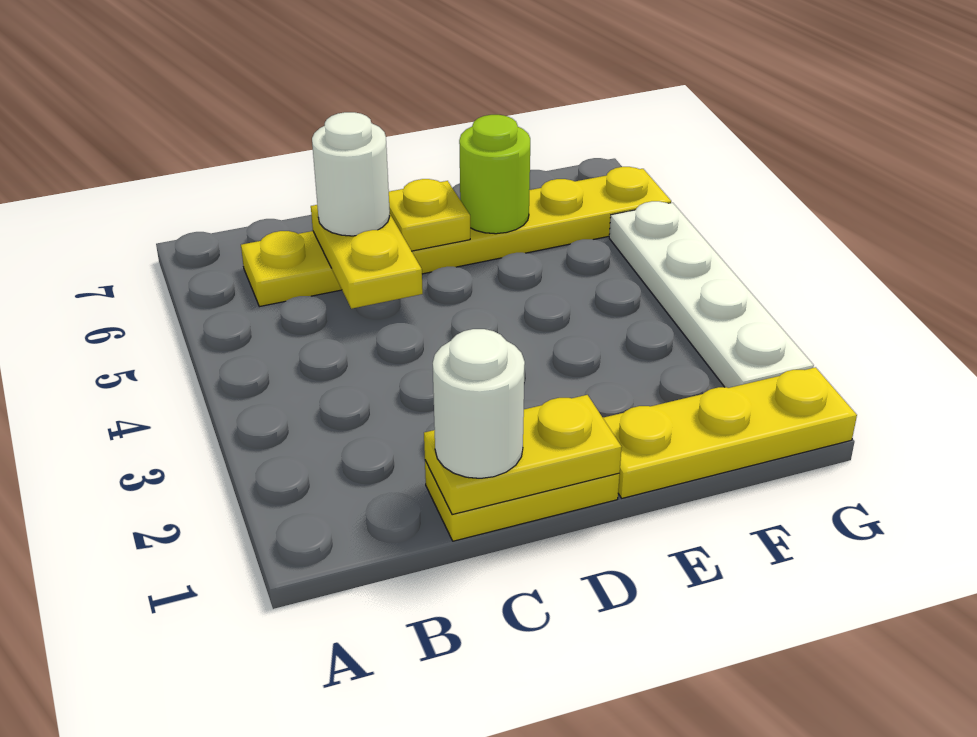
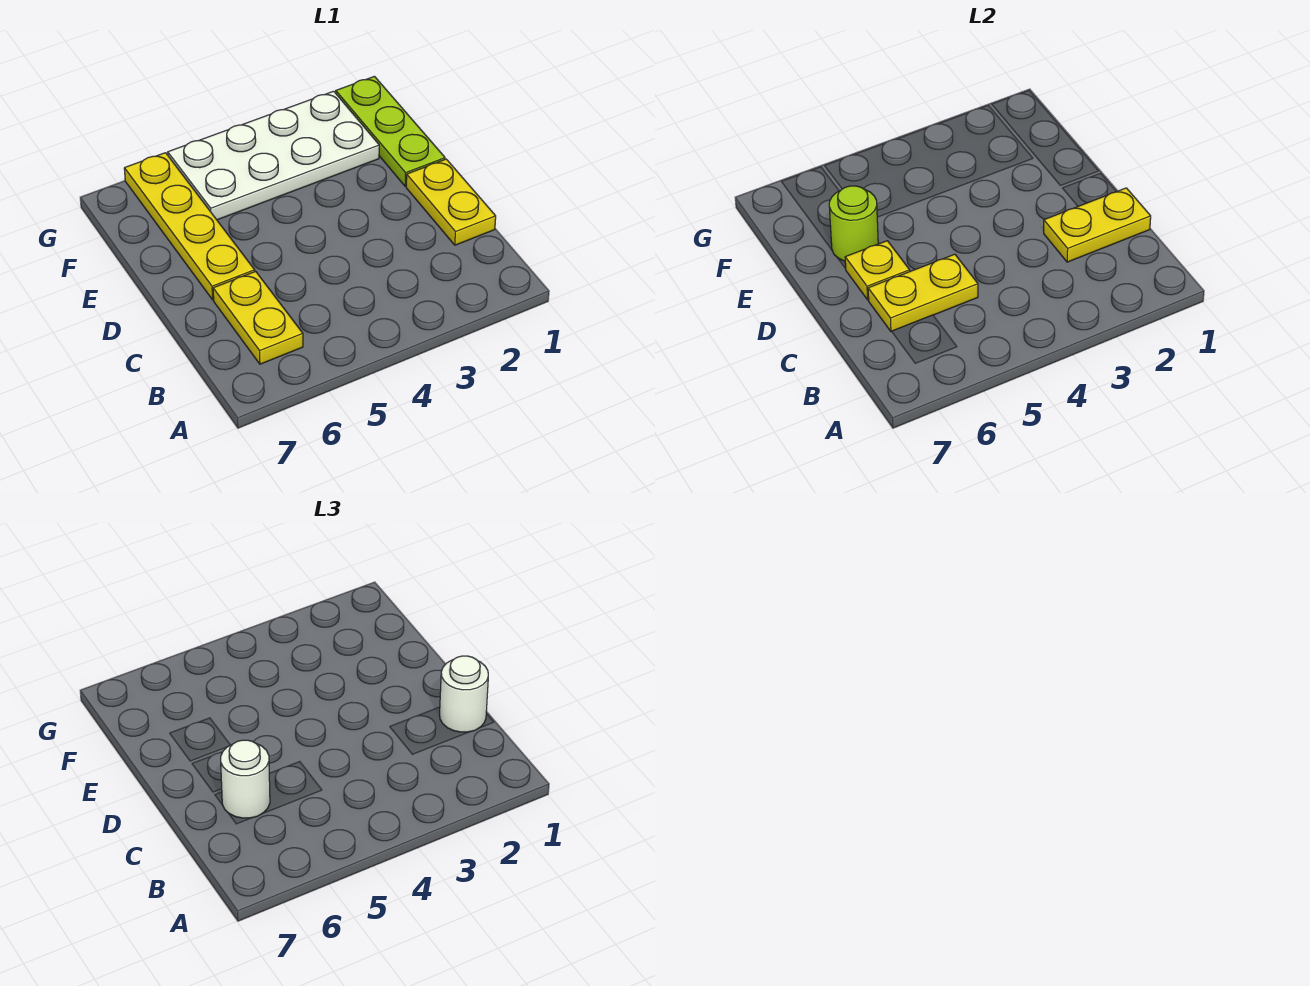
yellow 1x2 plate [424,395,622,515] -> yellow 1x2 plate turned to [1044,188,1151,262]
yellow 1x3 plate [603,367,857,498] -> lime 1x3 plate [336,76,445,186]
white 1x4 plate [609,201,814,388] -> white 2x4 plate [168,91,379,220]

